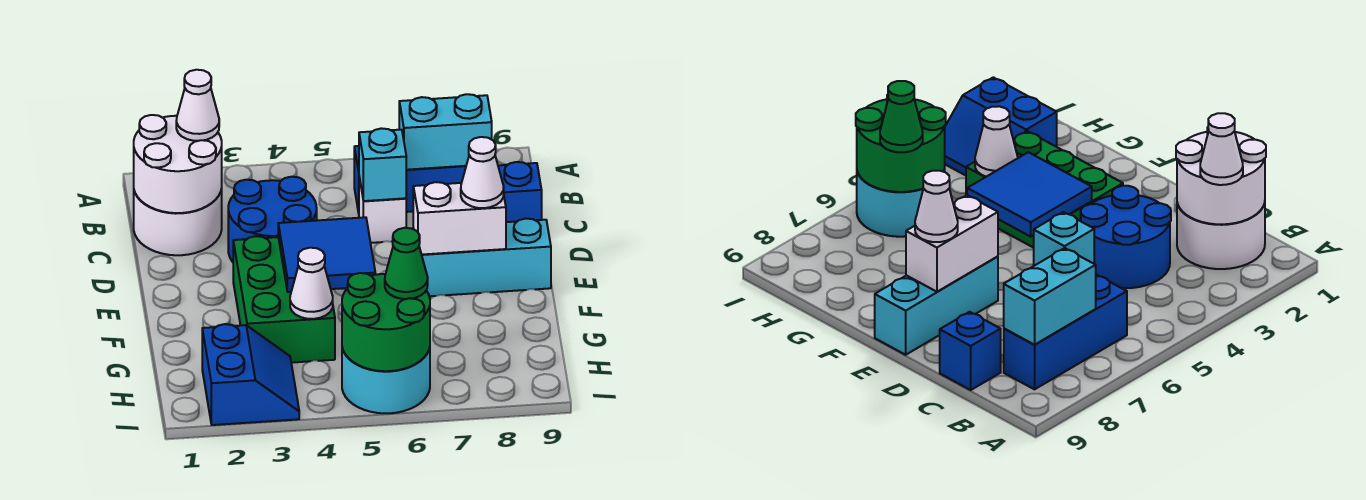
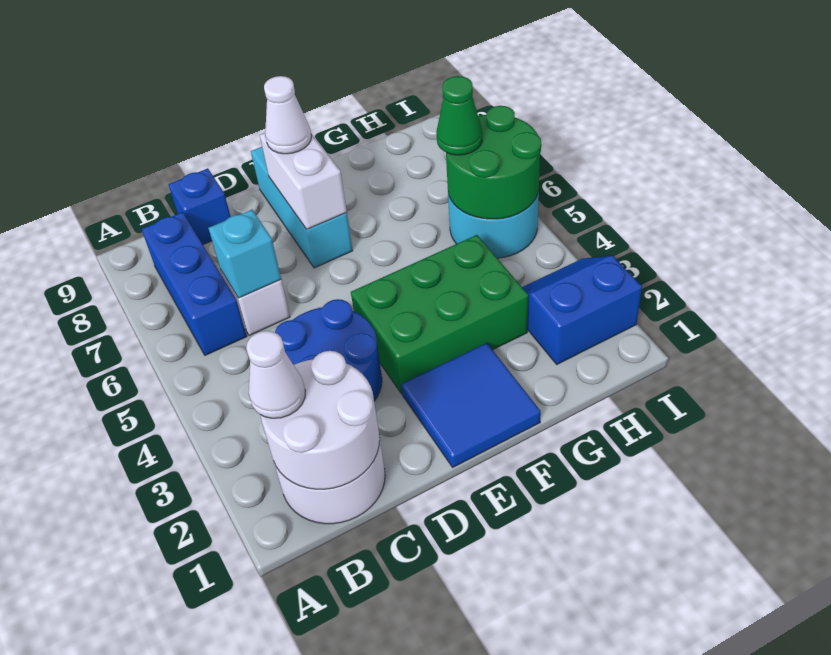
cyan 1x2 brick [399,94,492,170] -> none
blue 2x2 tile [278,217,375,292] -> blue 2x2 tile moved to [401,343,541,467]
white 1x1 cone [290,248,333,319] -> none

